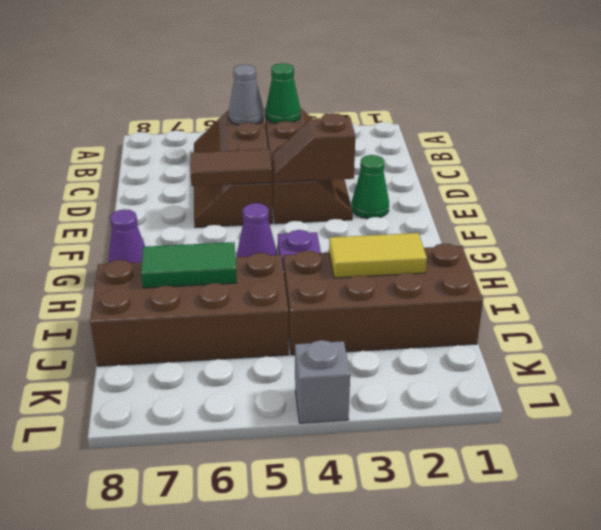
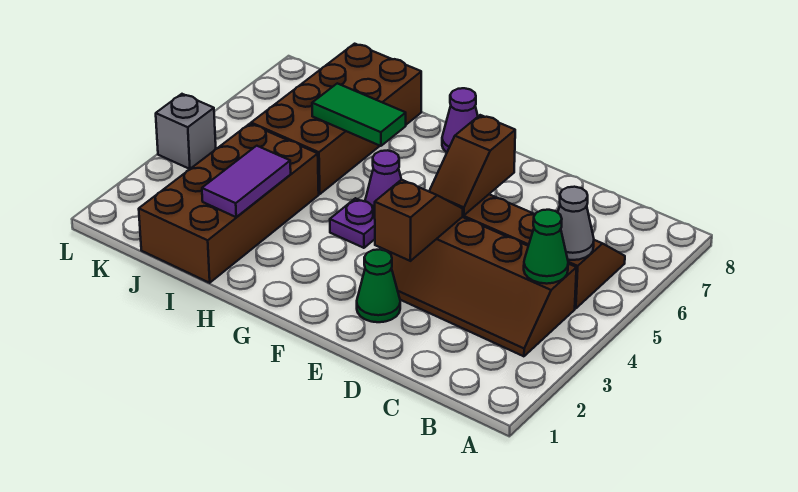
brown 1x2 tile [190,149,272,186] -> brown 1x2 slope [429,115,515,215]
yellow 1x2 tile [329,233,427,278] -> purple 1x2 tile [202,146,291,217]
green 1x2 tile [141,242,237,288] -> green 1x2 tile turned to [312,83,406,146]

